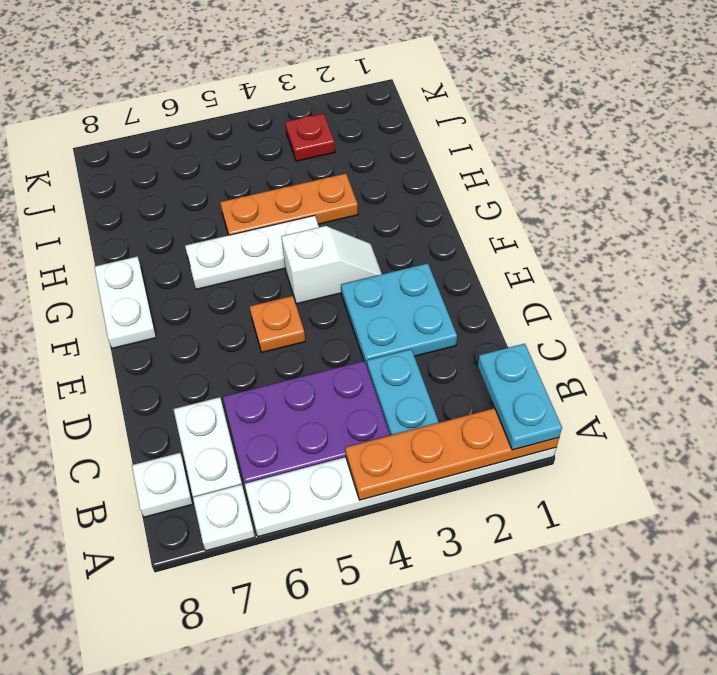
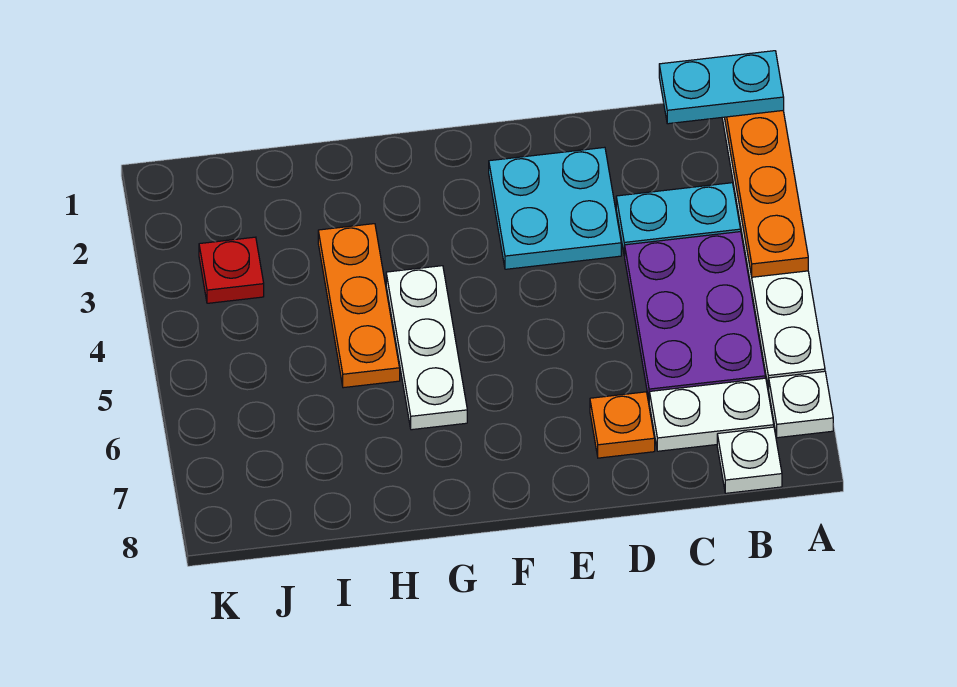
orange 1x1 plate [250,296,305,352] -> orange 1x1 plate moved to [590,392,655,458]
white 1x2 slope [281,226,382,304] -> none
white 1x2 plate [95,257,156,348] -> none

